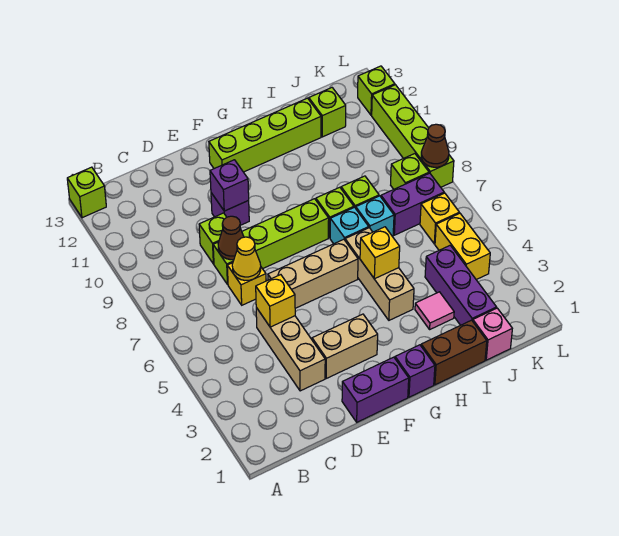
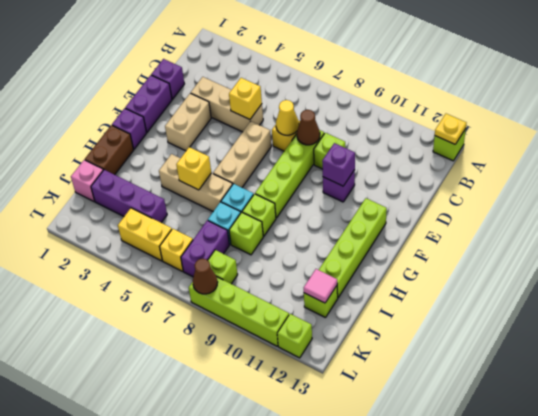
none -> yellow 1x1 plate [435,114,466,144]
none -> purple 1x1 brick [151,59,184,99]
pink 1x1 tile [415,292,454,329] -> pink 1x1 tile moved to [304,269,337,303]

